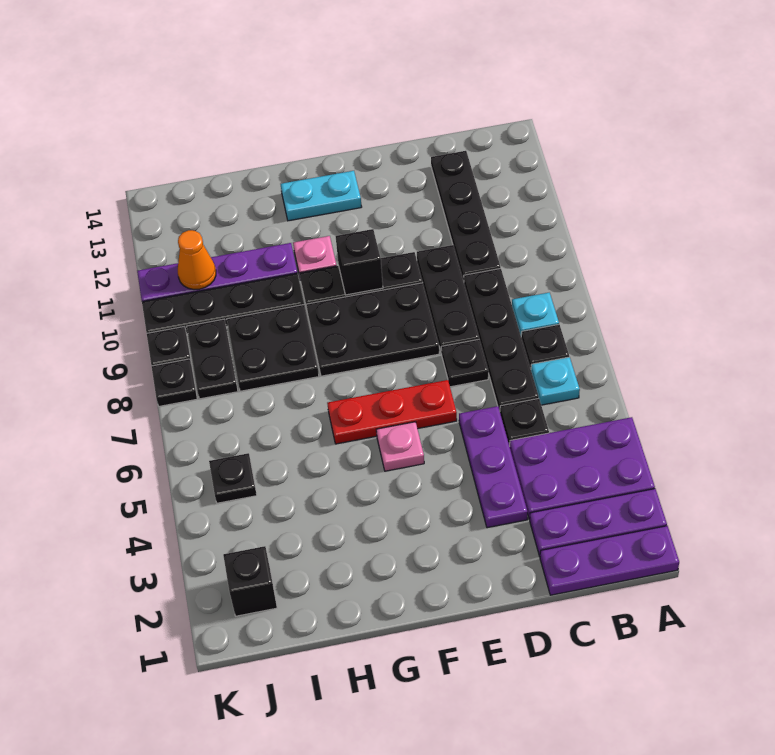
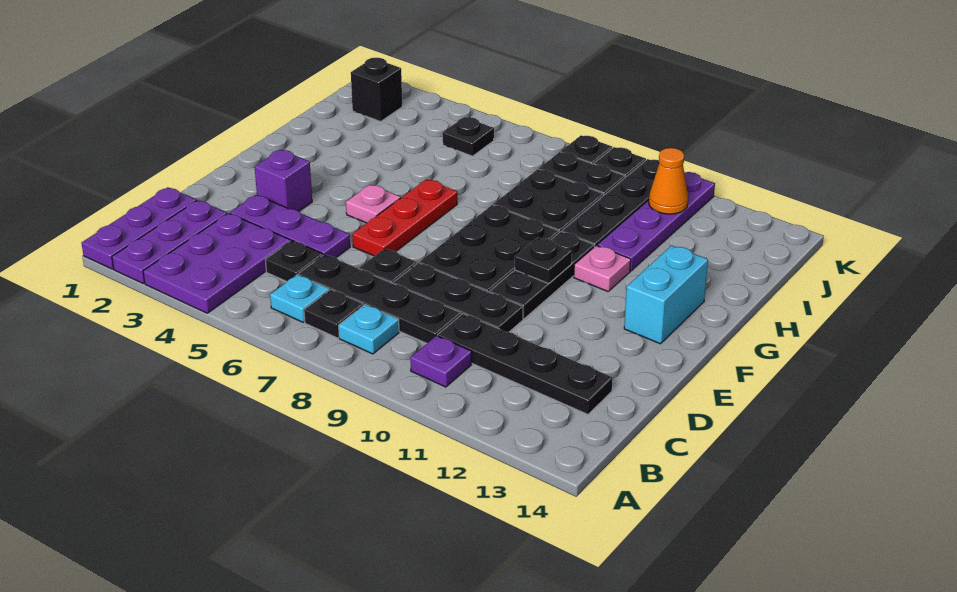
none -> purple 1x1 plate [410,336,472,387]
none -> purple 1x1 brick [255,150,312,211]
black 1x1 brick [336,229,383,295] -> black 1x1 plate [515,237,572,284]
cyan 1x2 plate [281,171,362,221] -> cyan 1x2 brick [624,245,708,344]

